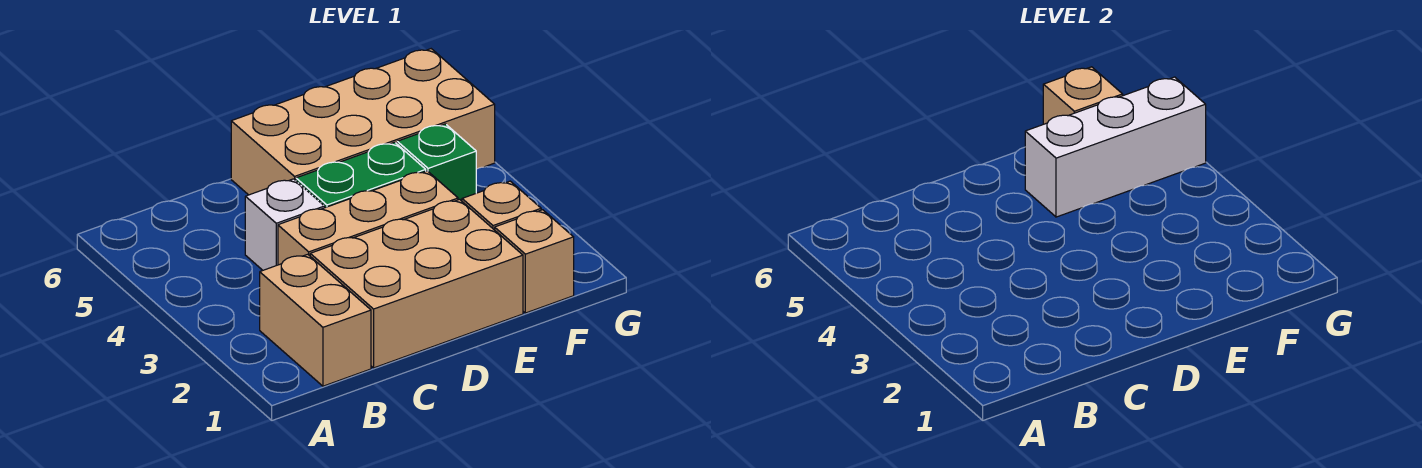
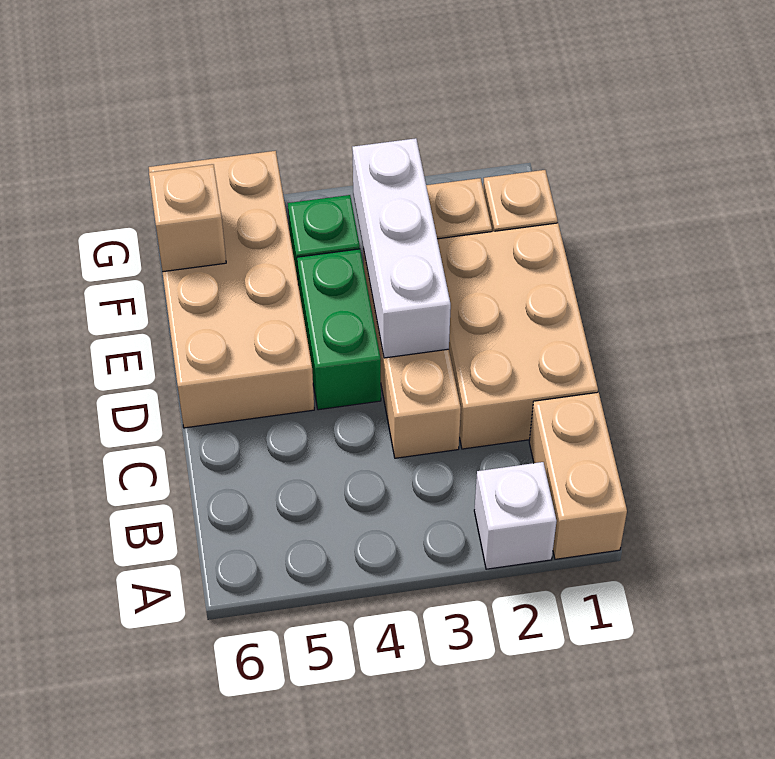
tan 1x2 brick [260,254,371,386] -> tan 1x2 brick turned to [529,392,627,559]
white 1x1 brick [245,179,324,270] -> white 1x1 brick moved to [474,462,557,569]
white 1x3 brick [1025,77,1206,217] -> white 1x3 brick moved to [352,138,451,358]

